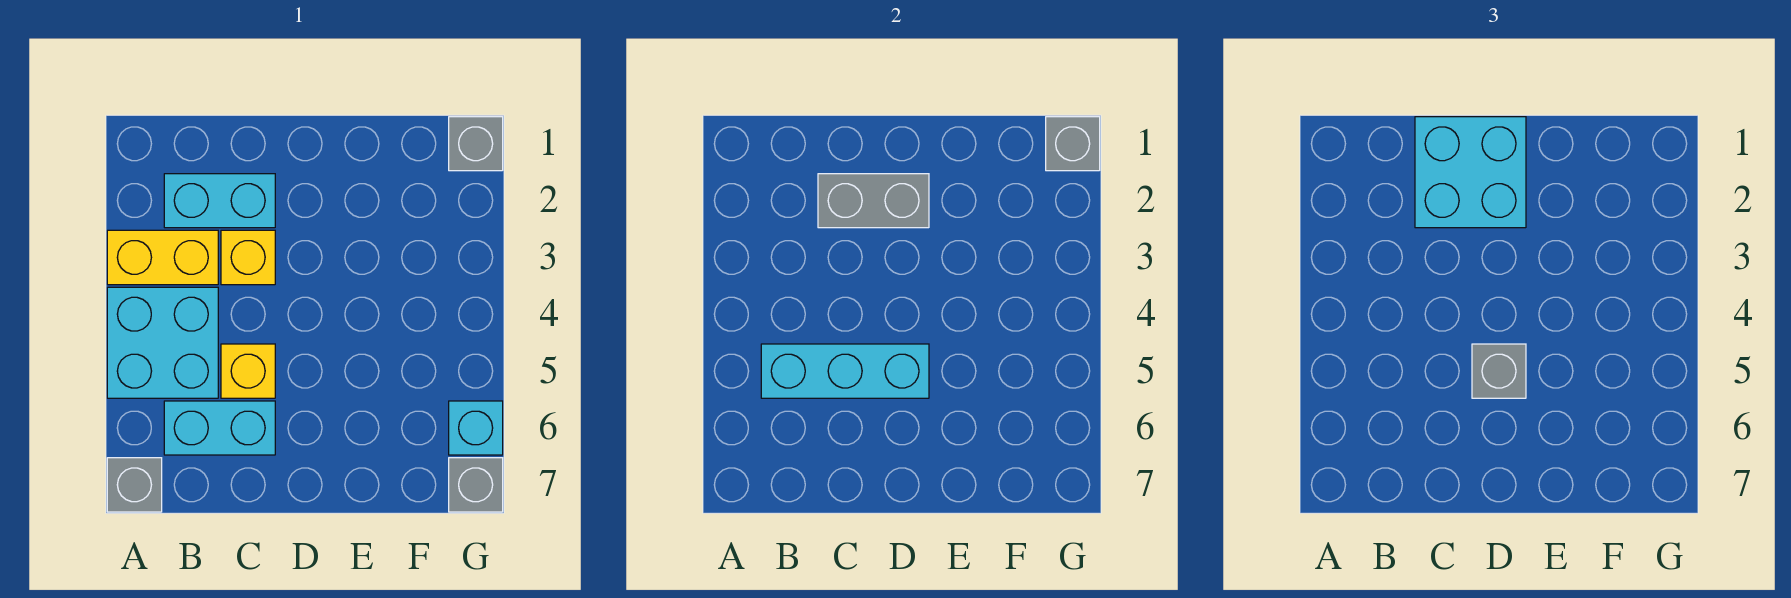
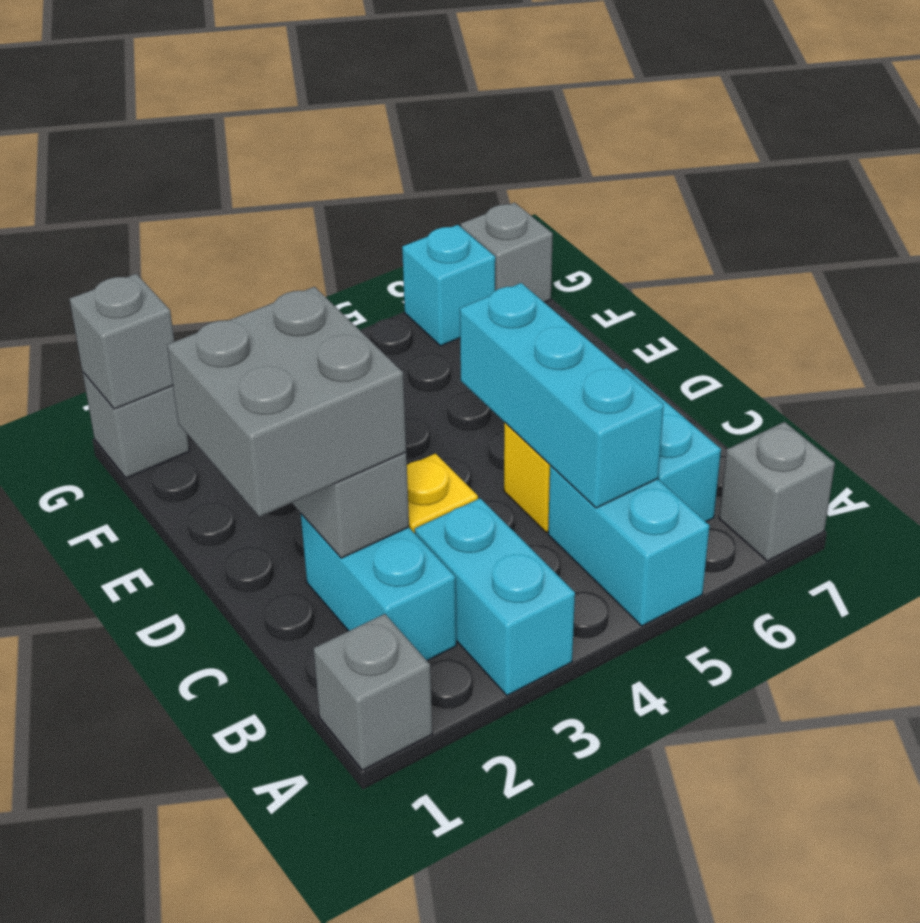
yellow 1x2 brick [107,230,218,285] -> cyan 1x2 brick [415,498,575,696]
cyan 2x2 brick [107,287,218,398] -> cyan 1x2 brick [548,466,709,626]
cyan 2x2 brick [1415,117,1526,228] -> grey 2x2 brick [167,287,406,517]
grey 1x1 brick [1472,344,1526,398] -> grey 1x1 brick moved to [313,614,432,770]

